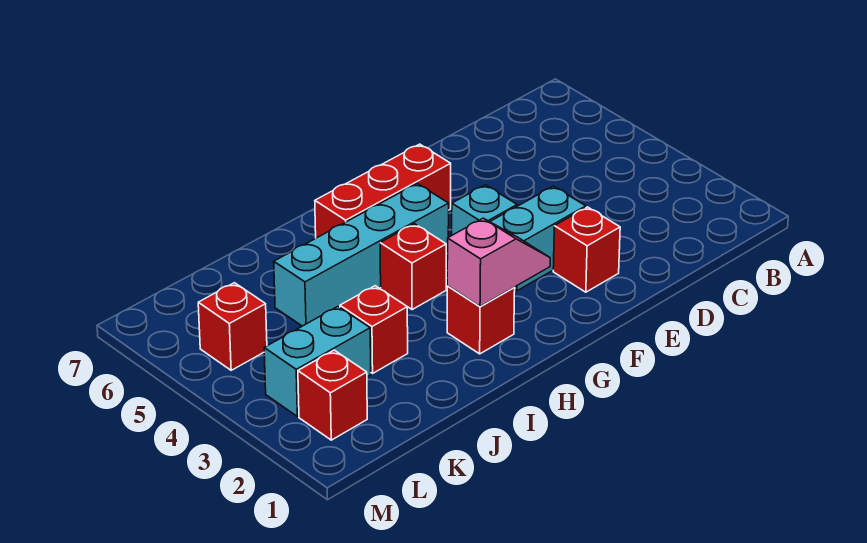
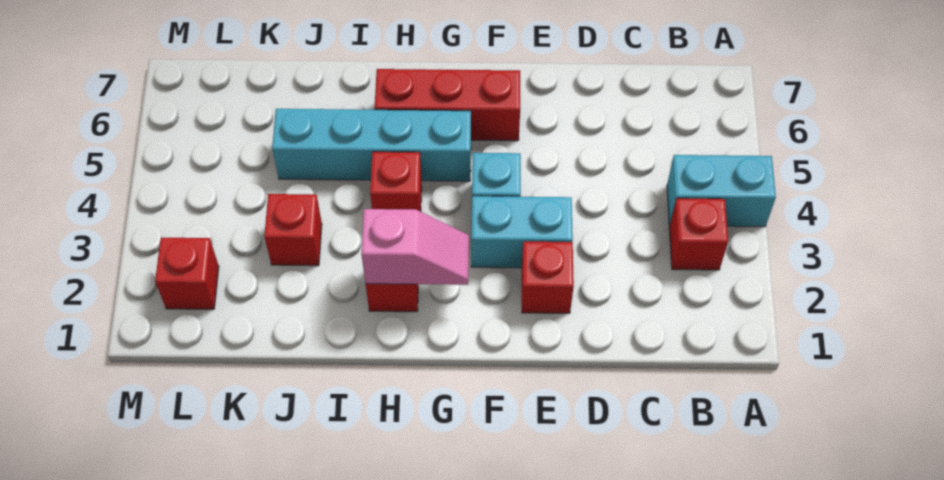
cyan 1x2 brick [264,307,371,417] -> cyan 1x2 brick moved to [667,155,776,227]
red 1x1 brick [198,283,267,370] -> red 1x1 brick moved to [669,198,728,270]

